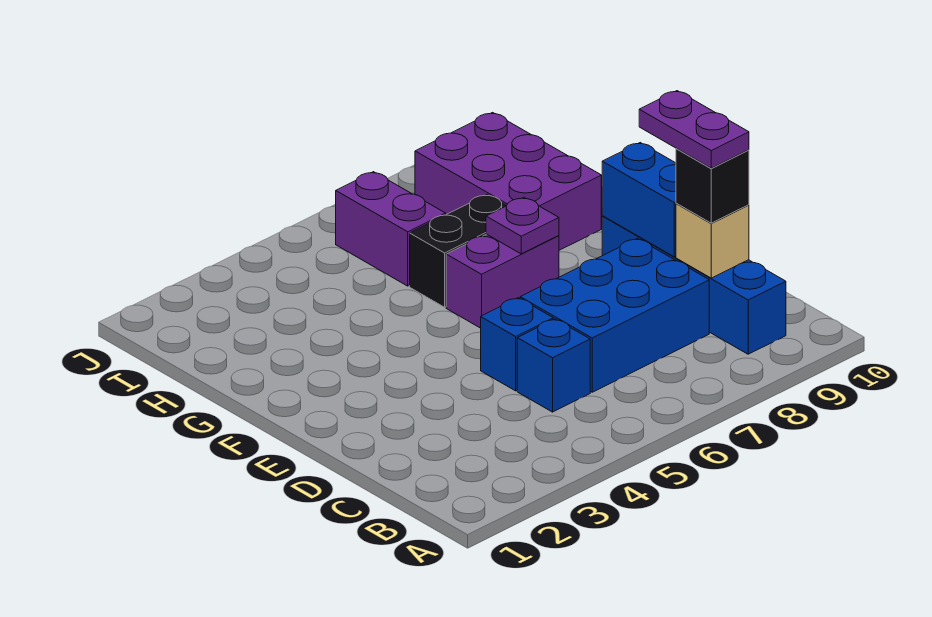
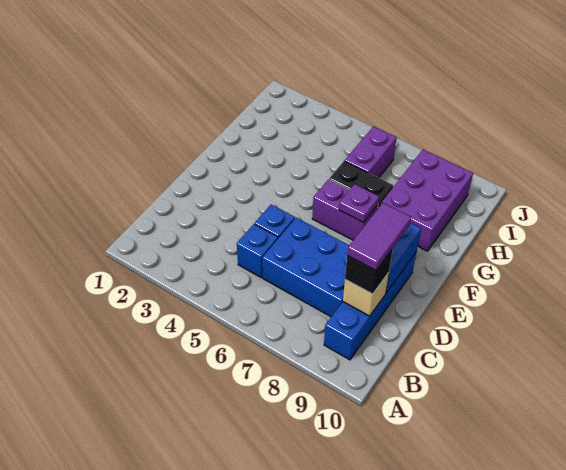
purple 1x2 plate [639,91,749,168] -> purple 1x2 tile [347,203,411,270]

